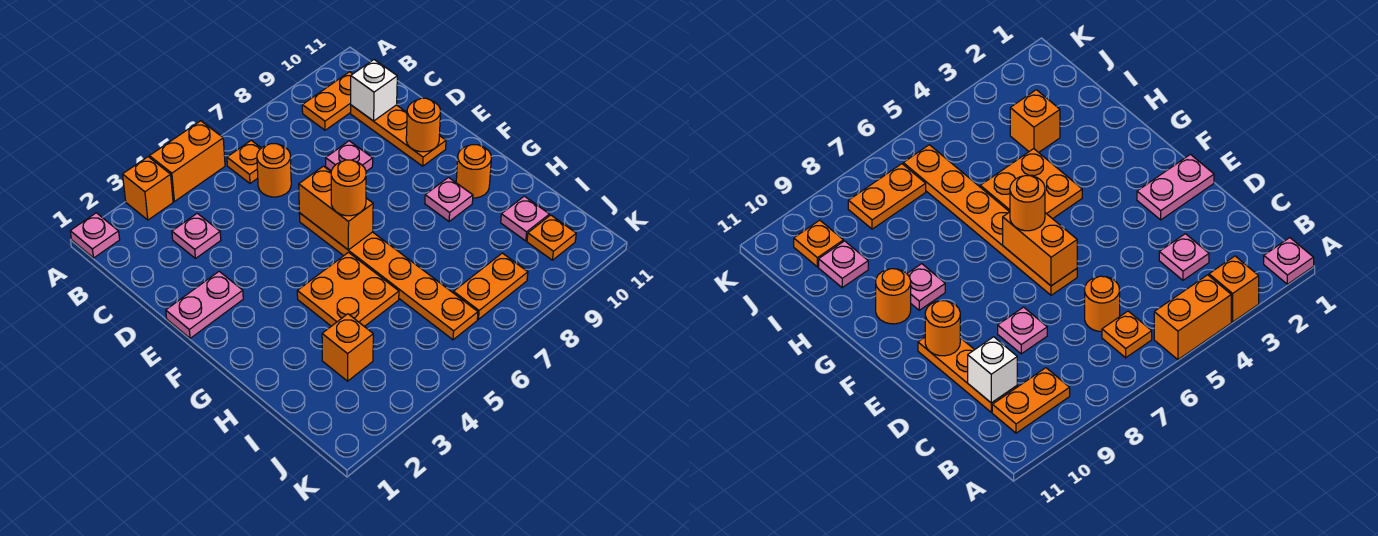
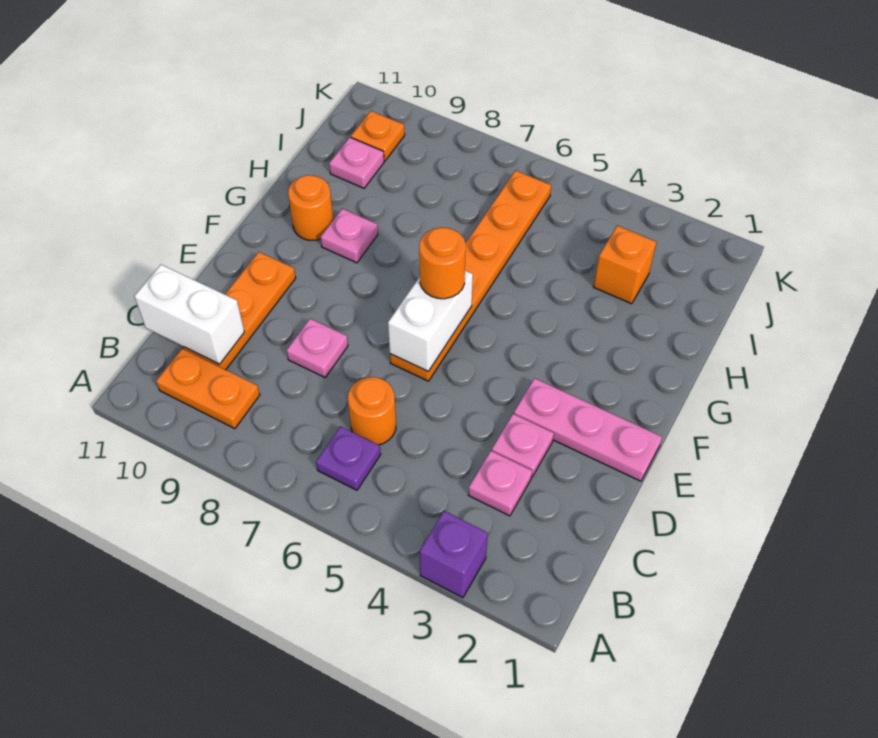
pink 1x1 plate [70,213,120,258] -> pink 1x1 plate moved to [492,414,554,477]
orange 1x1 brick [123,157,173,220] -> purple 1x1 brick [420,511,488,598]
orange 1x2 brick [149,121,225,201] -> none
orange 1x1 plate [227,140,261,183] -> purple 1x1 plate [316,426,381,490]
white 1x1 brick [351,60,397,121] -> white 1x2 brick [134,265,244,364]
pink 1x2 plate [166,271,243,338] -> pink 1x3 plate [514,378,662,481]
orange 1x2 brick [299,166,373,250] -> white 1x2 brick [388,271,473,371]
orange 1x1 round brick [406,98,440,152] -> none
orange 2x2 plate [297,252,399,327] -> none
orange 1x2 plate [453,253,528,319] -> none

